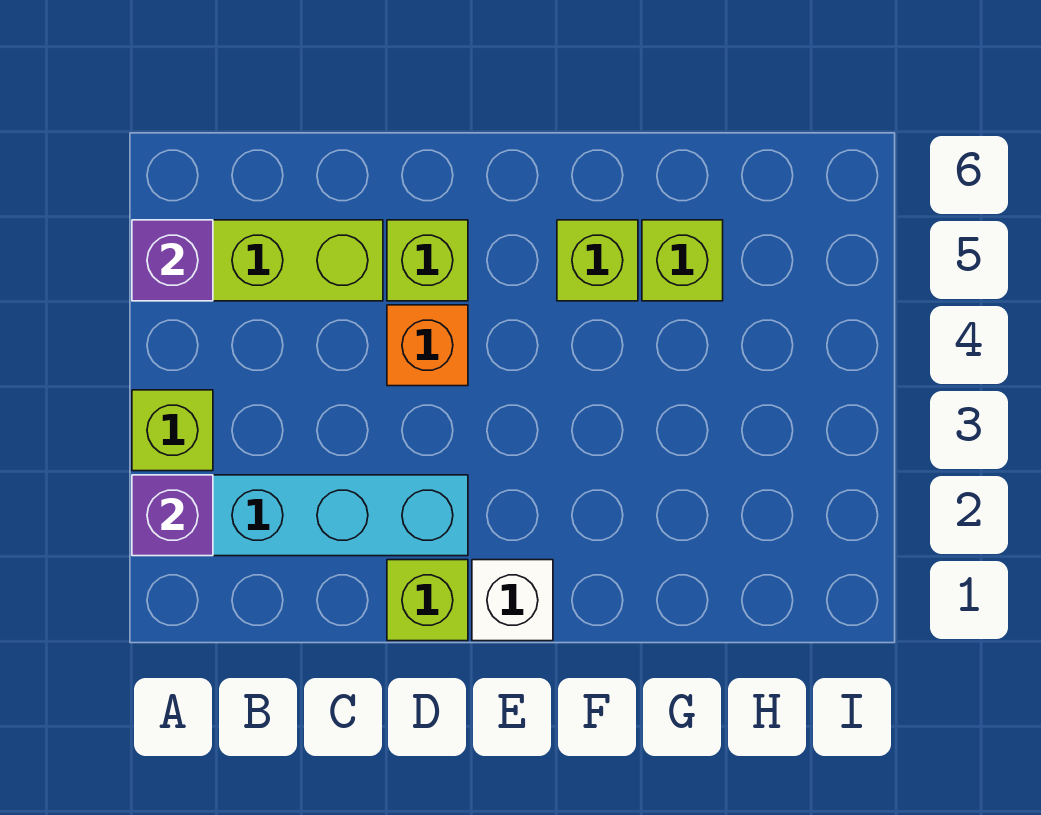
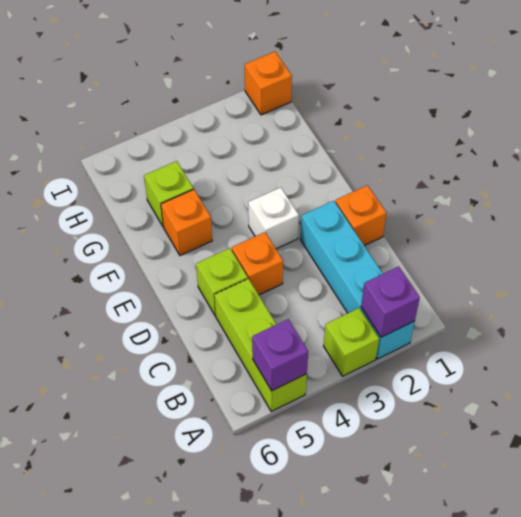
lime 1x1 brick [387,560,468,641] -> orange 1x1 brick [335,185,387,246]
white 1x1 brick [472,560,553,641] -> white 1x1 brick moved to [248,187,299,249]
lime 1x1 brick [557,220,638,301] -> orange 1x1 brick [161,189,212,255]
none -> orange 1x1 brick [245,52,292,115]

